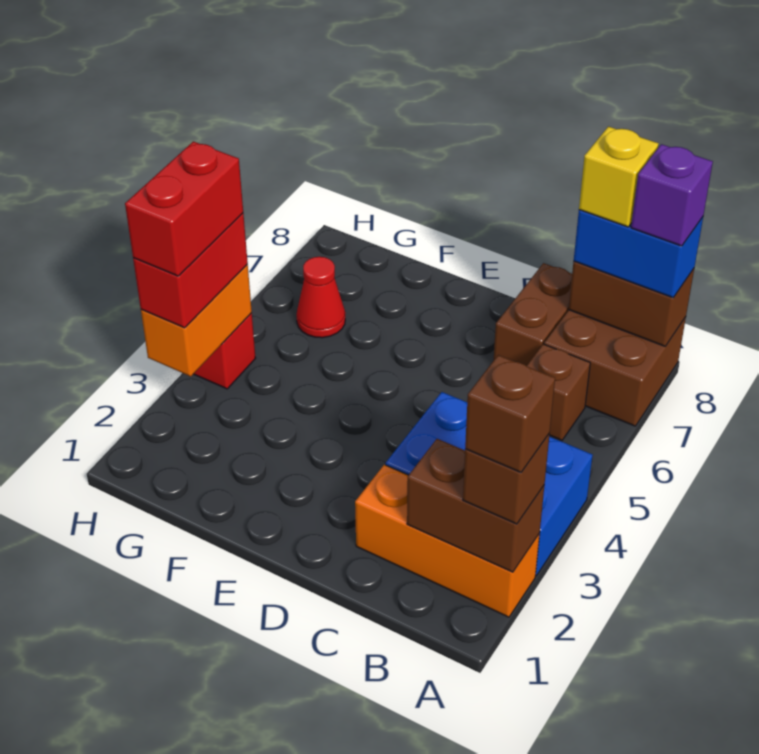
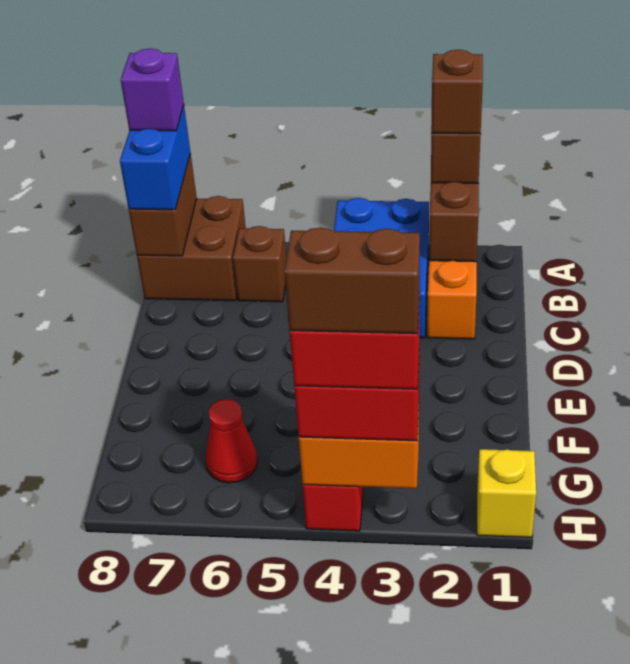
yellow 1x1 brick [579,127,658,227] -> yellow 1x1 brick moved to [477,449,536,538]
brown 1x2 brick [494,263,572,366] -> brown 1x2 brick moved to [285,228,420,334]

